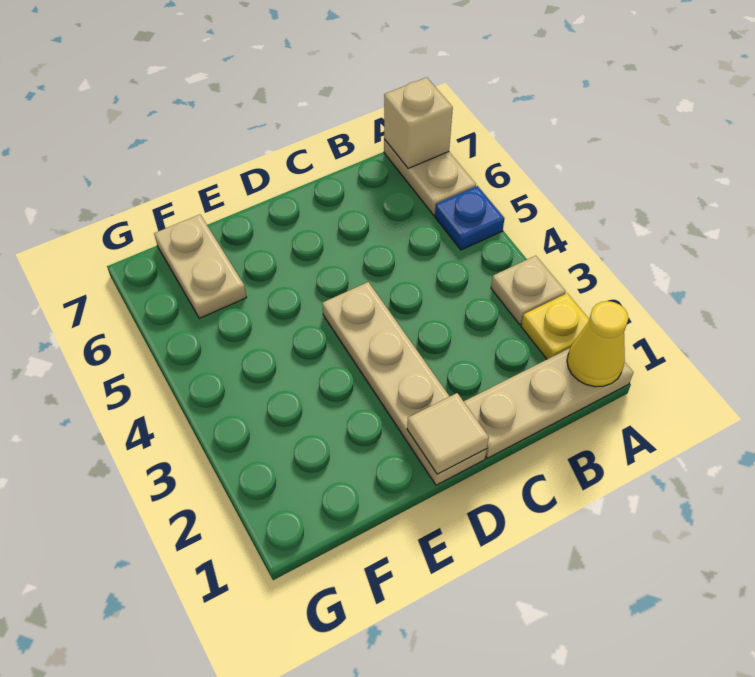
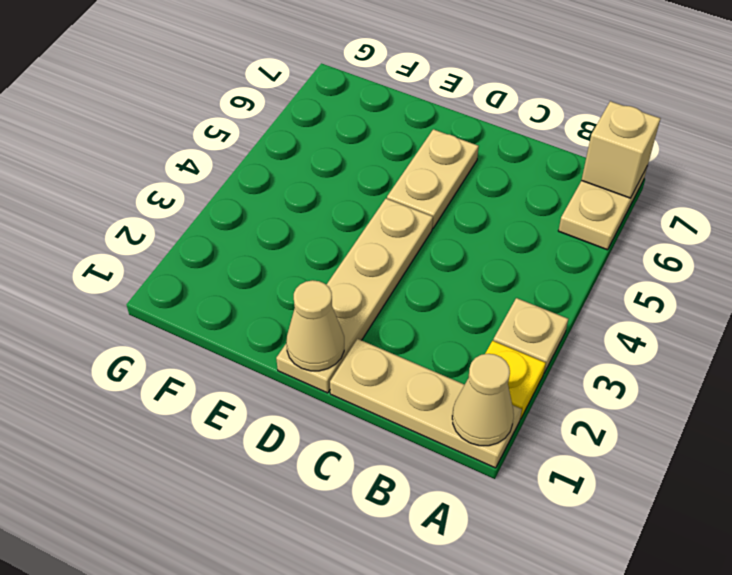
yellow 1x1 cone [567,301,628,387] -> tan 1x1 cone [452,354,514,446]
blue 1x1 plate [435,186,505,250] -> none
tan 1x1 tile [407,393,489,474] -> tan 1x1 cone [286,280,344,371]
tan 1x2 plate [154,215,247,318] -> tan 1x2 plate moved to [387,129,479,228]

